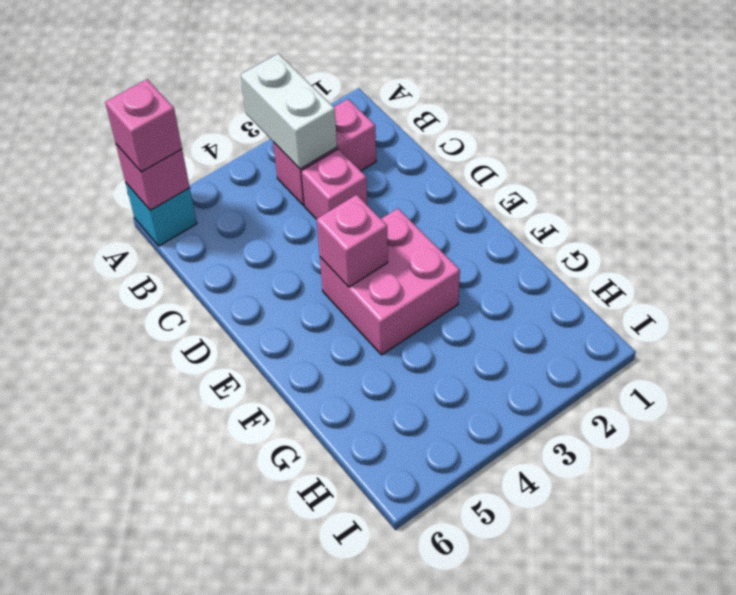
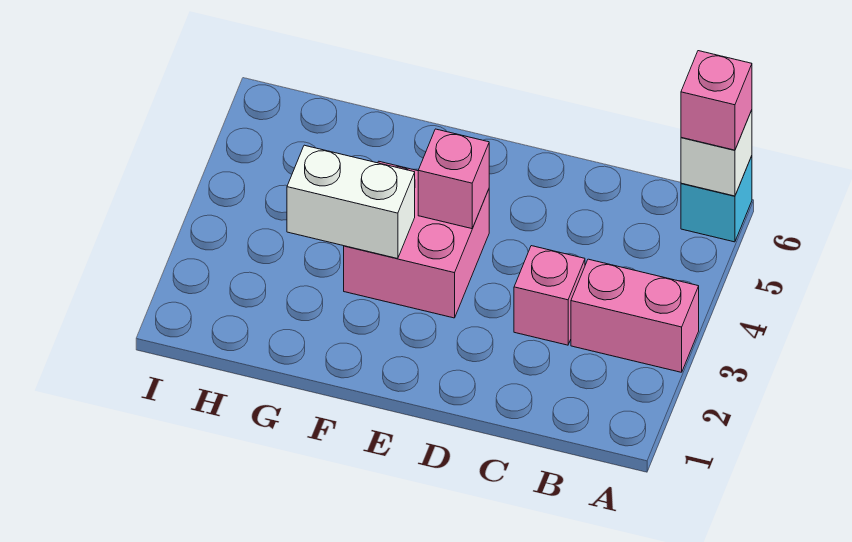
white 1x2 brick [241,53,337,169] -> white 1x2 brick moved to [287,145,415,259]
pink 1x1 brick [116,144,190,210] -> white 1x1 brick [681,110,752,196]
pink 1x2 brick [273,99,376,205] -> pink 1x2 brick turned to [571,259,699,372]

